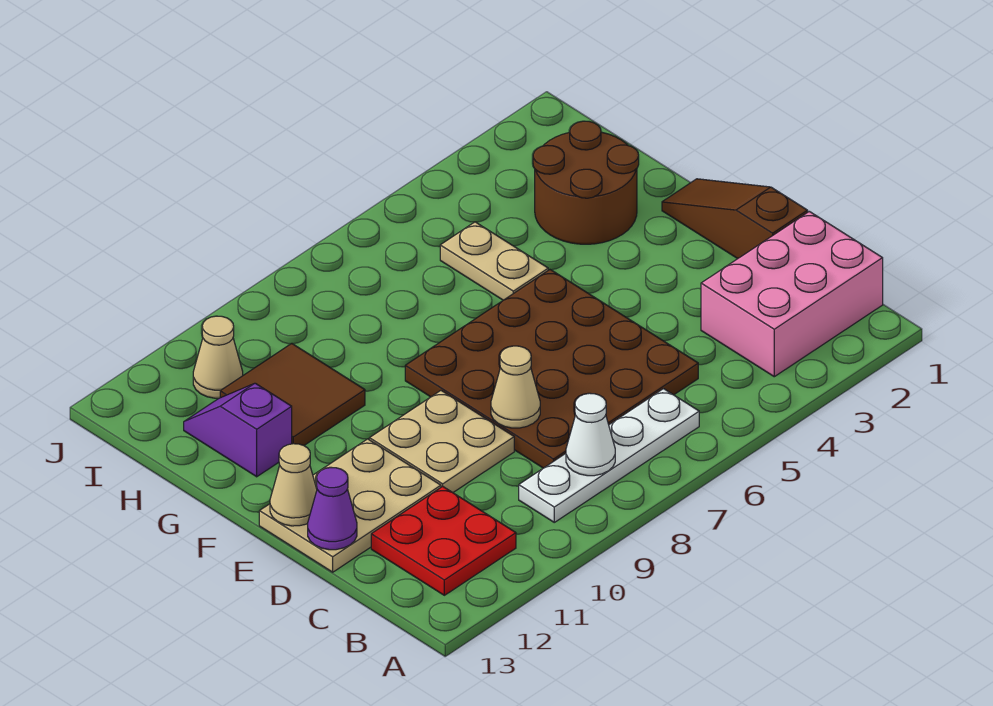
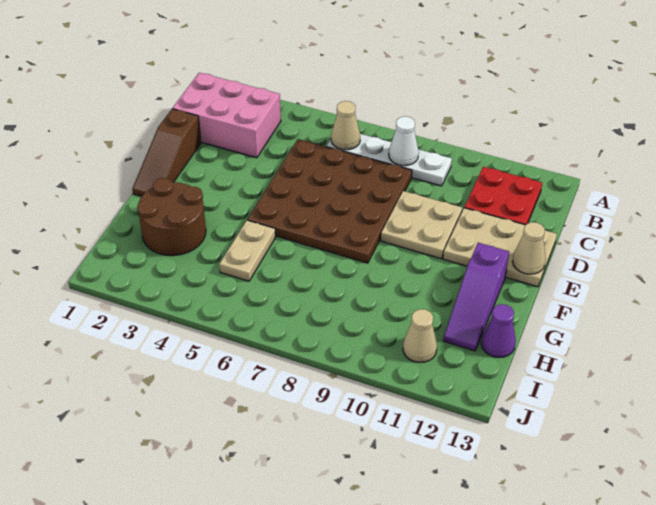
tan 1x1 cone [491,346,540,428] -> tan 1x1 cone moved to [331,101,360,150]
purple 1x1 cone [308,468,357,550] -> purple 1x1 cone moved to [481,304,516,358]
brown 2x2 tile [220,344,365,445] -> none
purple 1x2 slope [184,383,292,477] -> purple 1x3 slope [443,243,509,351]

